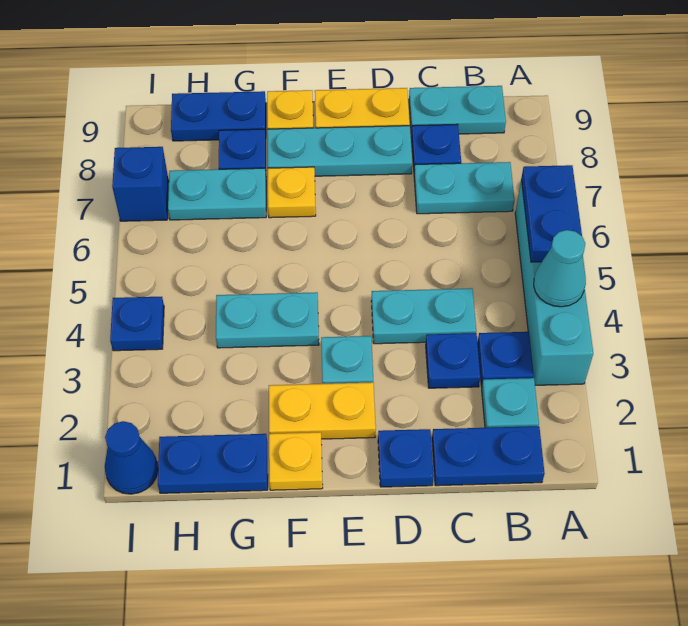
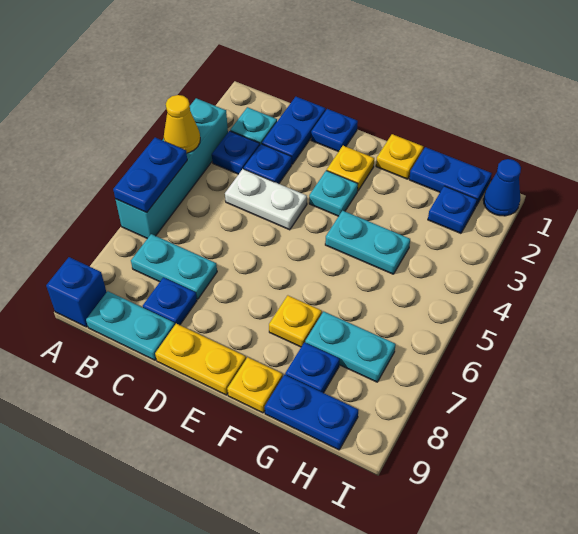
cyan 1x1 cone [534,230,586,307] -> yellow 1x1 cone [164,95,200,153]
blue 1x2 plate [432,426,545,486] -> blue 1x2 plate turned to [262,97,326,164]
cyan 1x2 plate [371,288,476,344] -> white 1x2 plate [225,169,307,230]
cyan 1x3 plate [267,126,412,176] -> none
yellow 1x2 plate [269,382,376,439] -> yellow 1x1 plate [327,146,374,191]
blue 1x1 plate [110,297,164,351] -> blue 1x1 plate moved to [428,186,477,233]
blue 1x1 brick [112,147,169,221] -> blue 1x1 brick moved to [46,257,106,327]

